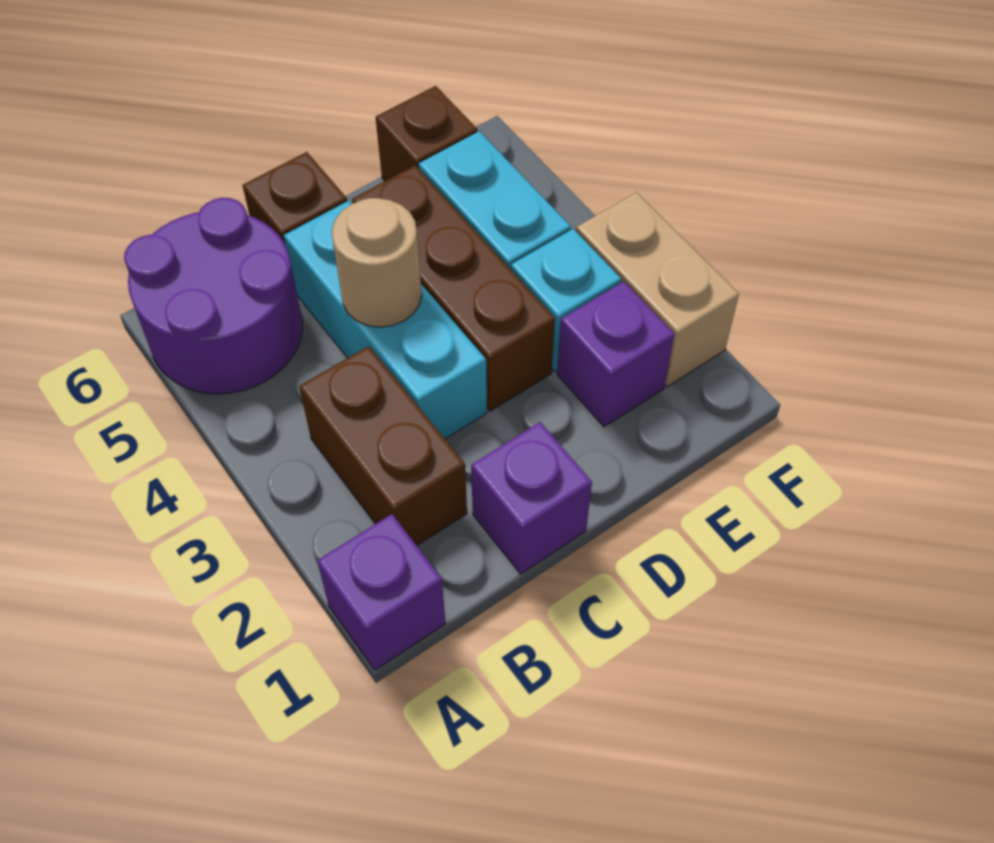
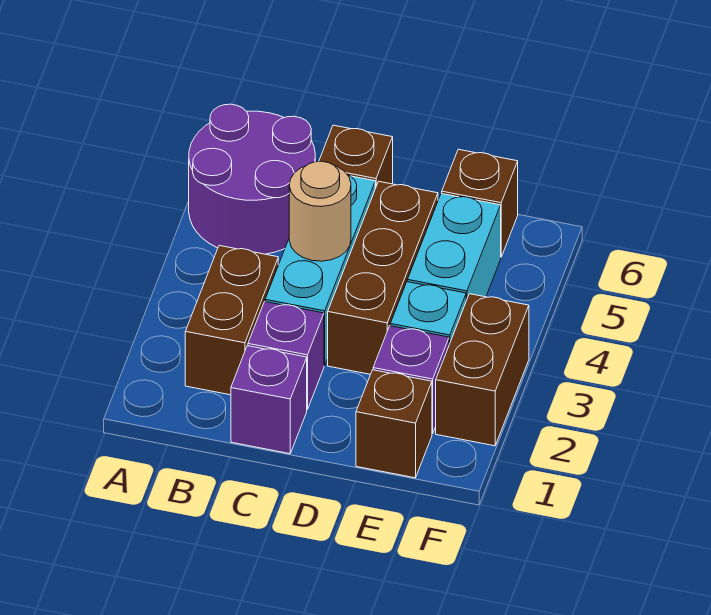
purple 1x1 brick [317,514,446,670] -> purple 1x1 brick moved to [248,302,324,409]
none -> brown 1x1 brick [356,370,432,478]
tan 1x2 brick [576,193,739,387] -> brown 1x2 brick [436,294,529,446]

